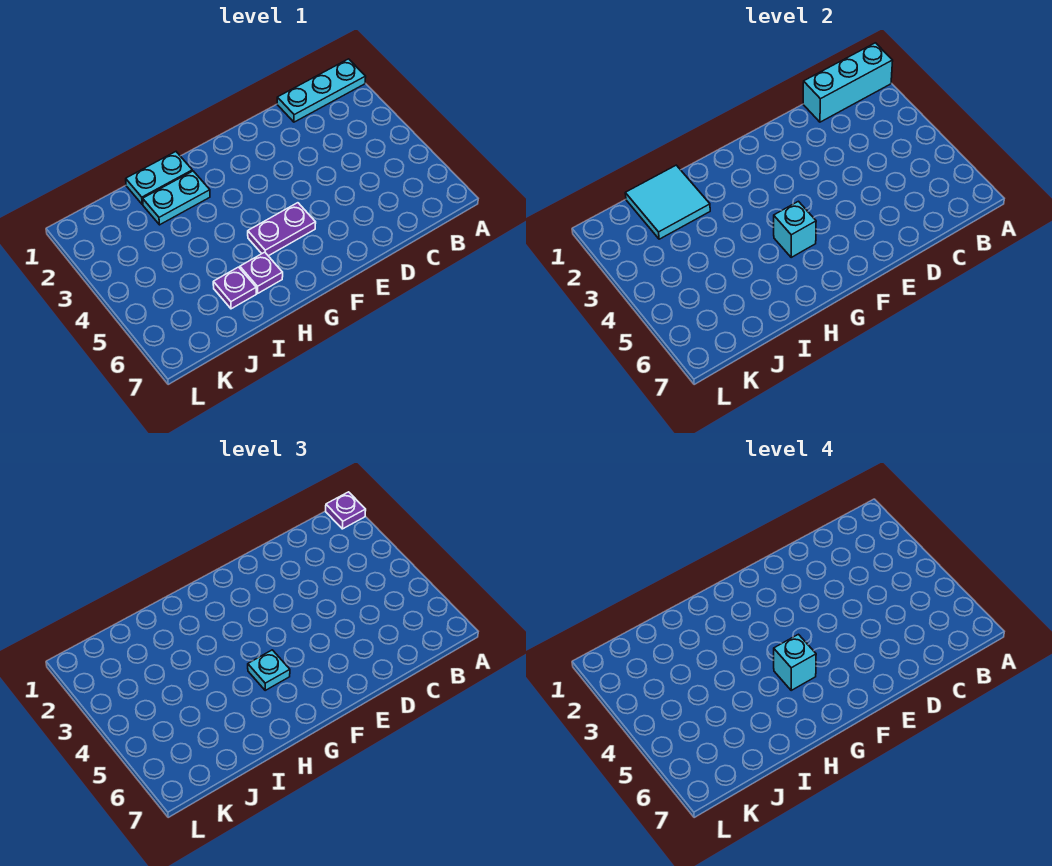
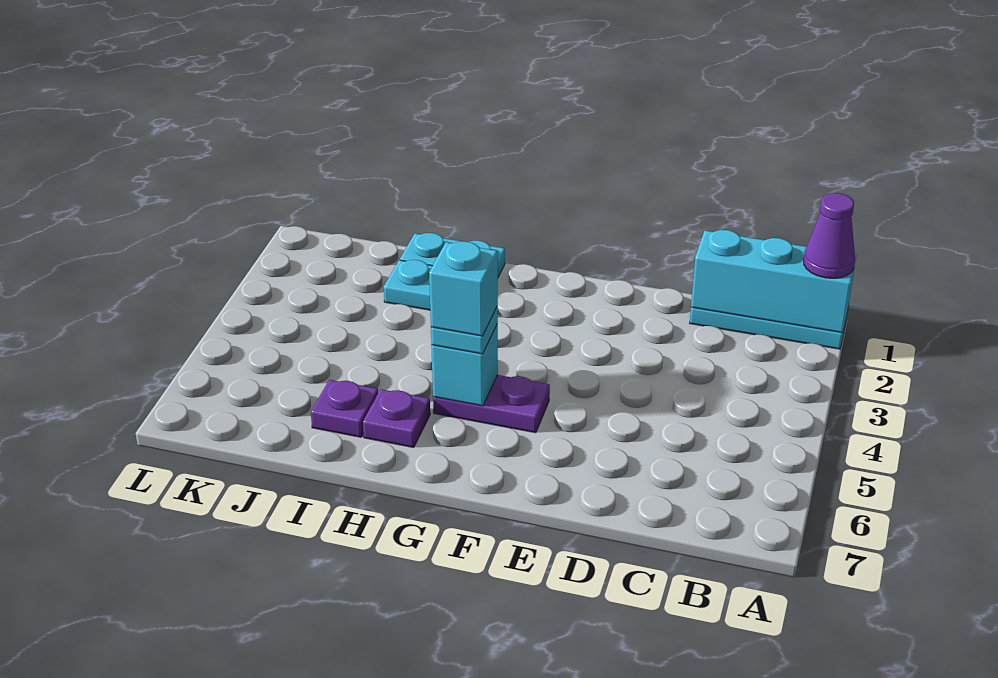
purple 1x1 plate [326,492,366,529] -> purple 1x1 cone [804,193,855,278]
cyan 2x2 tile [625,165,710,239] -> none

